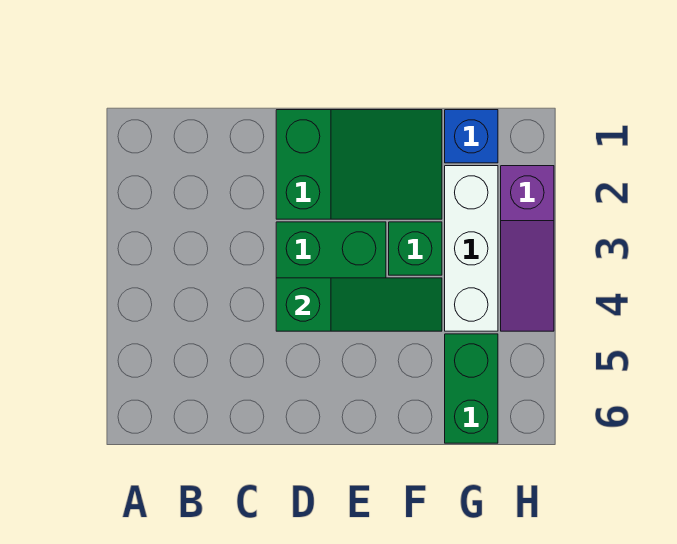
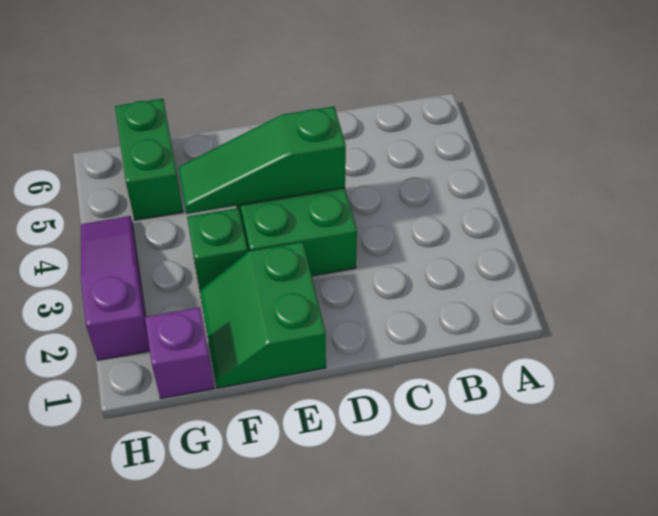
green 2x3 slope [276,110,442,219] -> green 2x2 slope [200,242,326,388]
blue 1x1 brick [445,110,498,163] -> purple 1x1 brick [145,307,214,399]
white 1x3 brick [445,166,498,331] -> none

